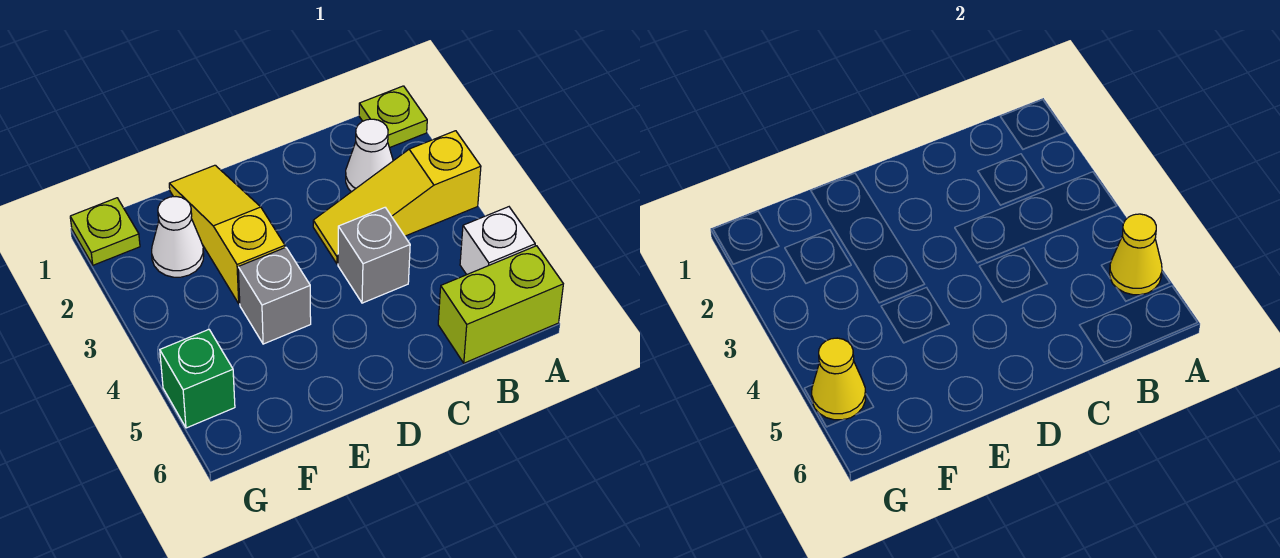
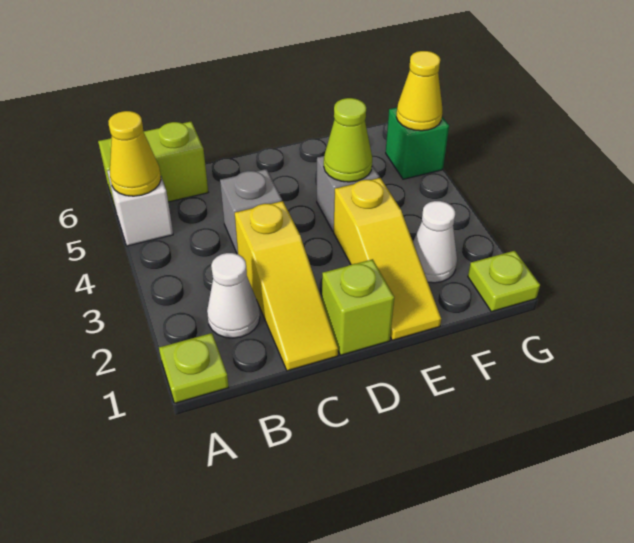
yellow 1x3 slope [313,131,481,264] -> yellow 1x3 slope turned to [235,201,338,371]
none -> lime 1x1 brick [322,259,394,355]
none -> lime 1x1 cone [324,98,372,182]

